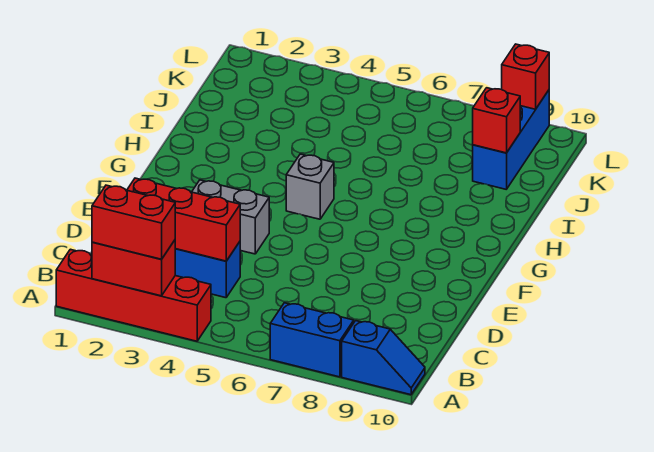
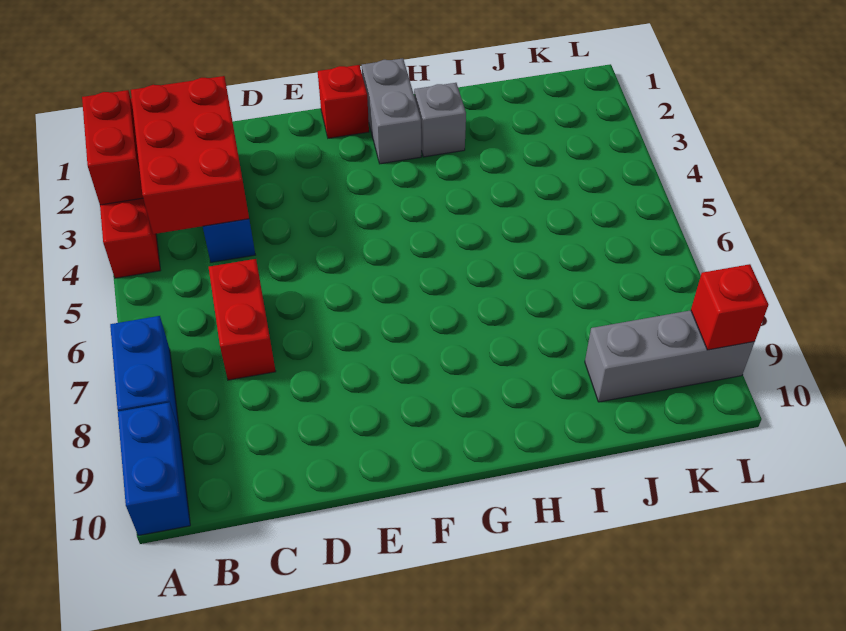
red 1x2 brick [92,185,175,259] -> red 1x2 brick moved to [209,259,276,380]
blue 1x2 slope [342,321,425,395] -> blue 1x2 brick [118,402,190,536]
red 1x3 brick [127,178,240,261] -> red 2x3 brick [131,76,249,234]
grey 1x2 brick [192,180,269,254] -> grey 1x2 brick moved to [362,58,421,164]
grey 1x1 brick [286,154,334,219] -> grey 1x1 brick moved to [414,83,466,157]
blue 1x3 brick [473,90,549,189] -> grey 1x3 brick [585,310,754,402]
red 1x1 brick [473,88,520,153] -> red 1x1 brick moved to [318,65,369,138]

